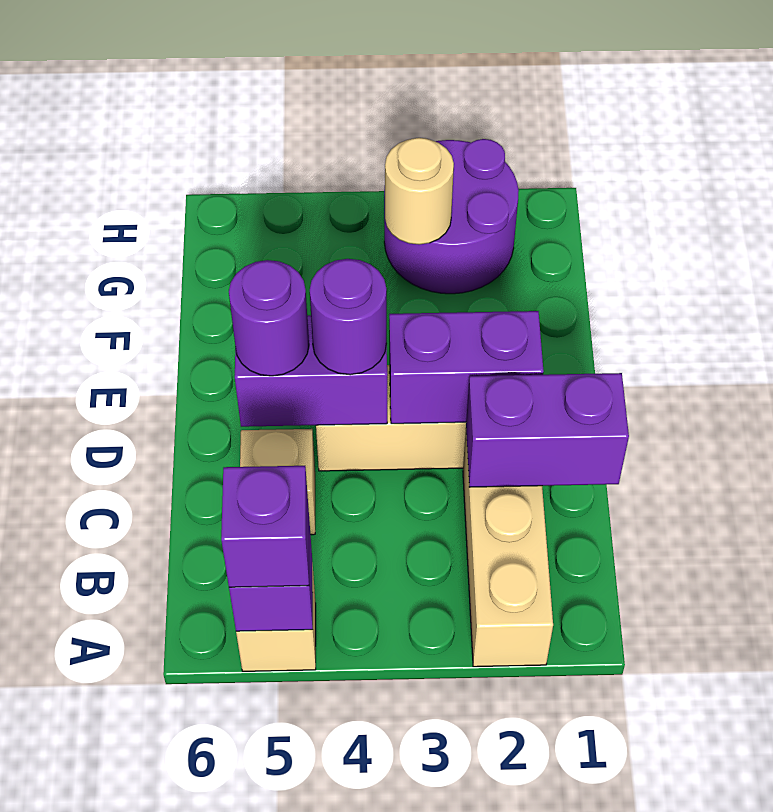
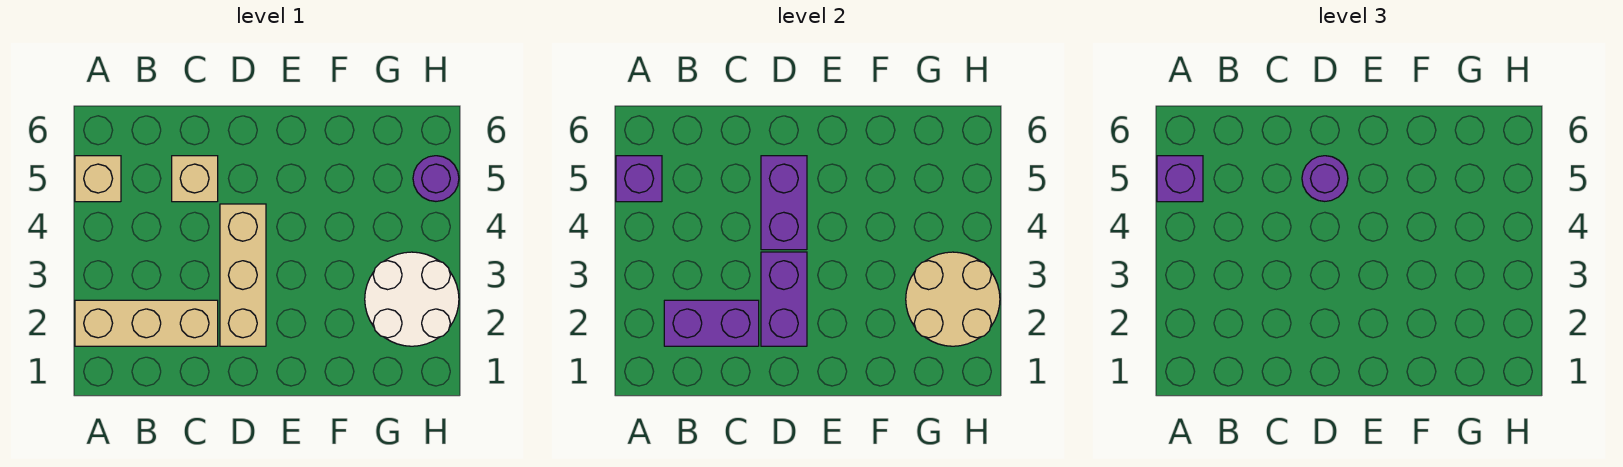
purple 1x2 brick [466,373,629,487] -> purple 1x2 brick turned to [664,300,759,346]
purple 1x1 round brick [310,259,387,375] -> purple 1x1 round brick moved to [413,156,459,201]
purple 2x2 round brick [384,139,519,294] -> white 2x2 round brick [365,252,459,346]
tan 1x1 round brick [385,138,454,245] -> tan 2x2 round brick [906,252,1000,346]

